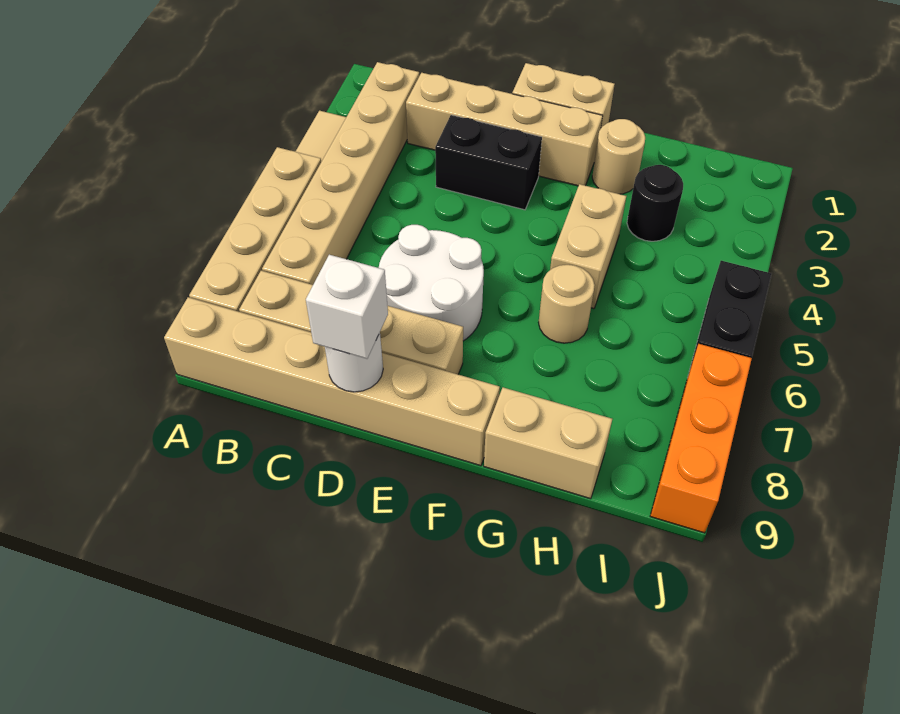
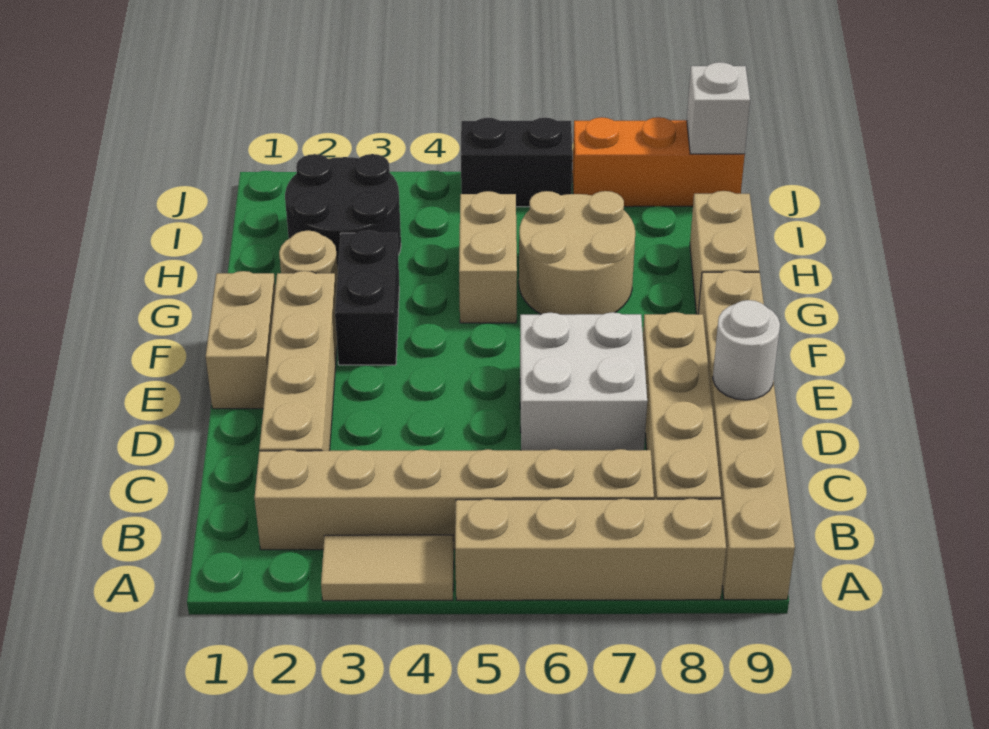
black 1x2 brick [435,115,542,210] -> black 1x2 brick moved to [335,230,399,365]
white 2x2 round brick [379,225,484,341] -> white 2x2 brick [520,312,647,450]
white 1x1 brick [306,255,388,359] -> white 1x1 brick moved to [687,62,750,154]
tan 1x2 brick [550,184,626,309] -> tan 1x2 brick turned to [459,191,517,323]
tan 1x1 round brick [539,265,595,343] -> tan 2x2 round brick [519,191,635,315]
black 1x1 round brick [627,165,683,241] -> black 2x2 round brick [285,154,401,269]

